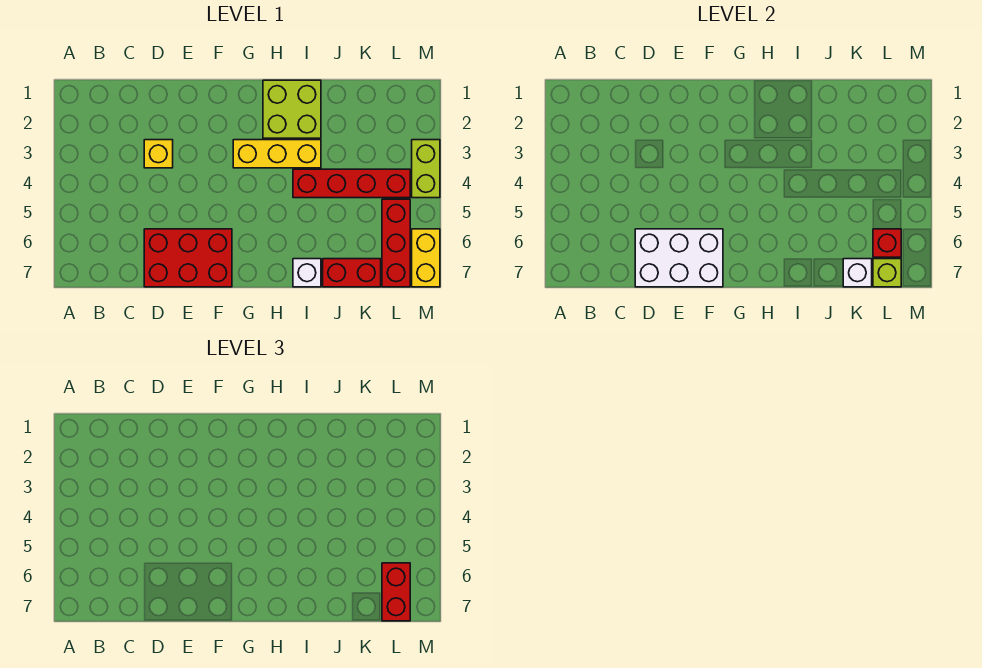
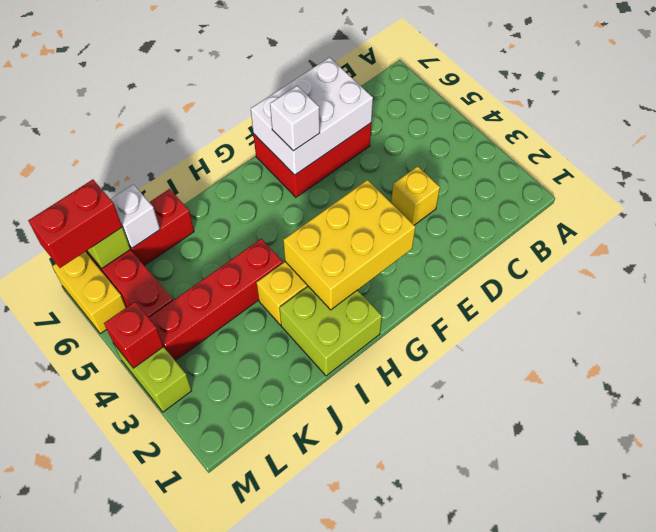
none -> yellow 2x3 brick [283,180,415,310]
white 1x1 brick [293,259,321,287] -> white 1x1 brick moved to [270,86,320,151]
red 1x1 brick [873,229,901,257] -> red 1x1 brick moved to [104,302,164,368]
red 1x2 brick [382,563,410,621] -> red 1x2 brick turned to [28,180,122,268]

